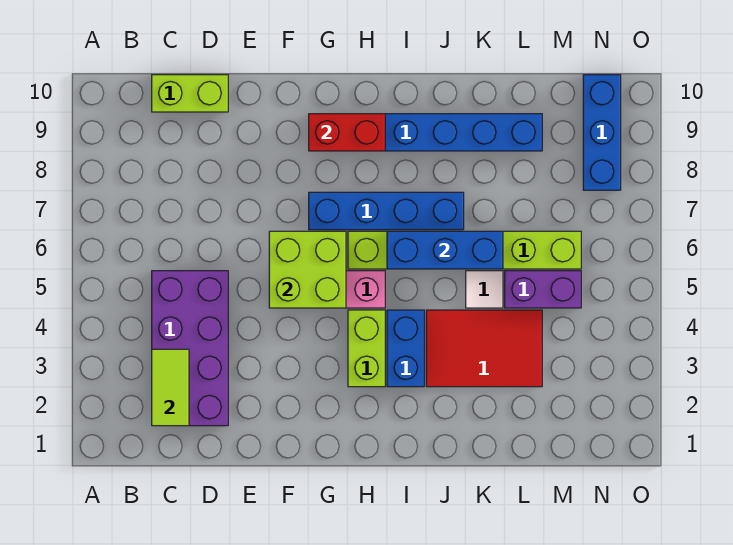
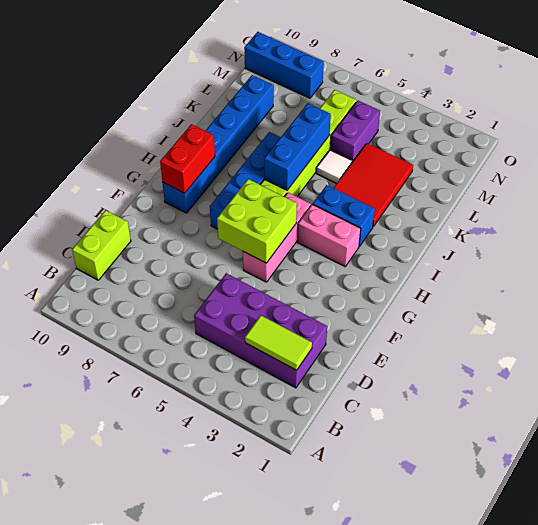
lime 1x2 brick [348,310,385,387] -> pink 1x2 brick [297,204,361,266]

